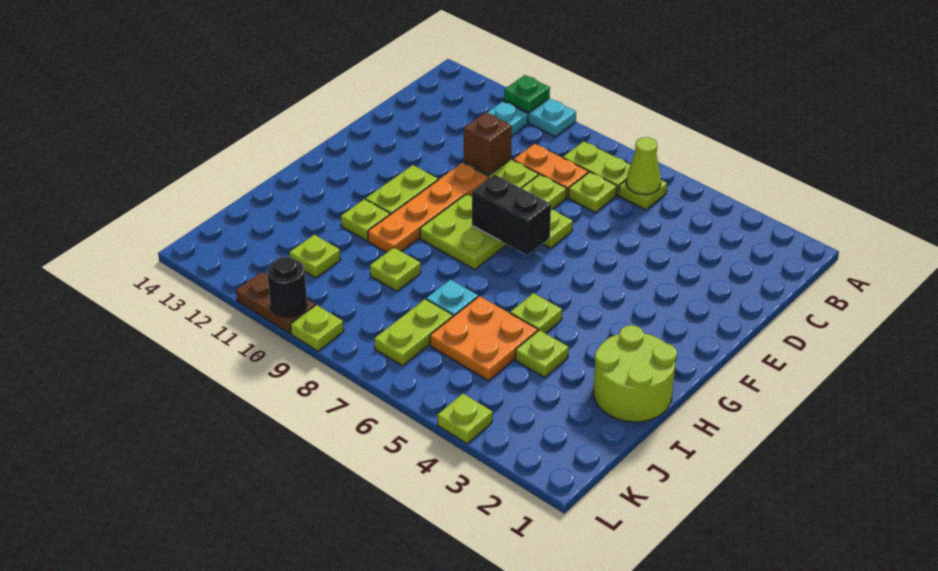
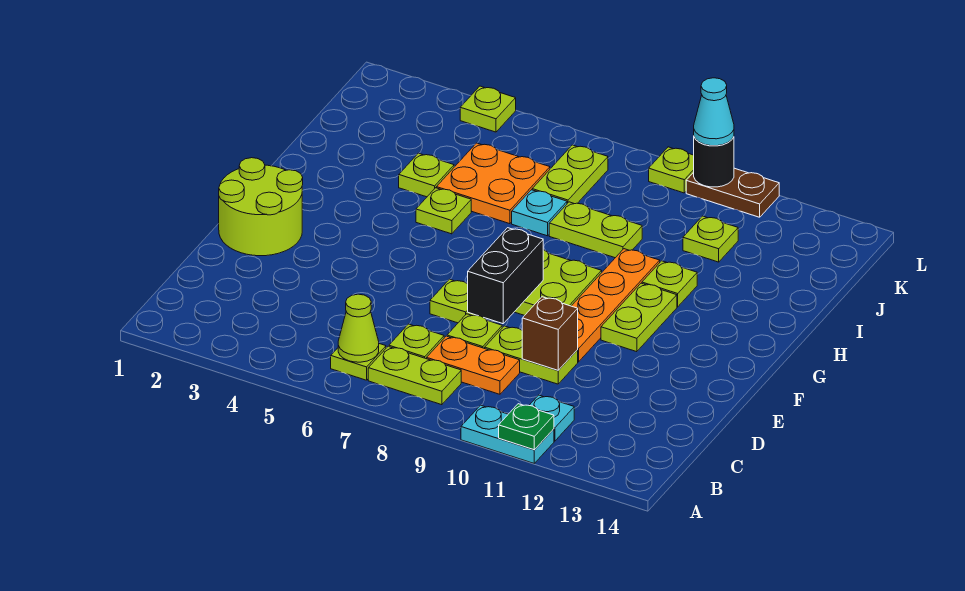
black 1x2 brick [472,174,551,255] -> black 1x2 brick turned to [468,228,543,324]
lime 2x2 round brick [593,325,677,422] -> lime 2x2 round brick moved to [219,158,303,256]
lime 1x1 plate [370,248,421,291] -> lime 1x2 plate [549,202,642,258]
none -> cyan 1x1 cone [694,78,734,146]

